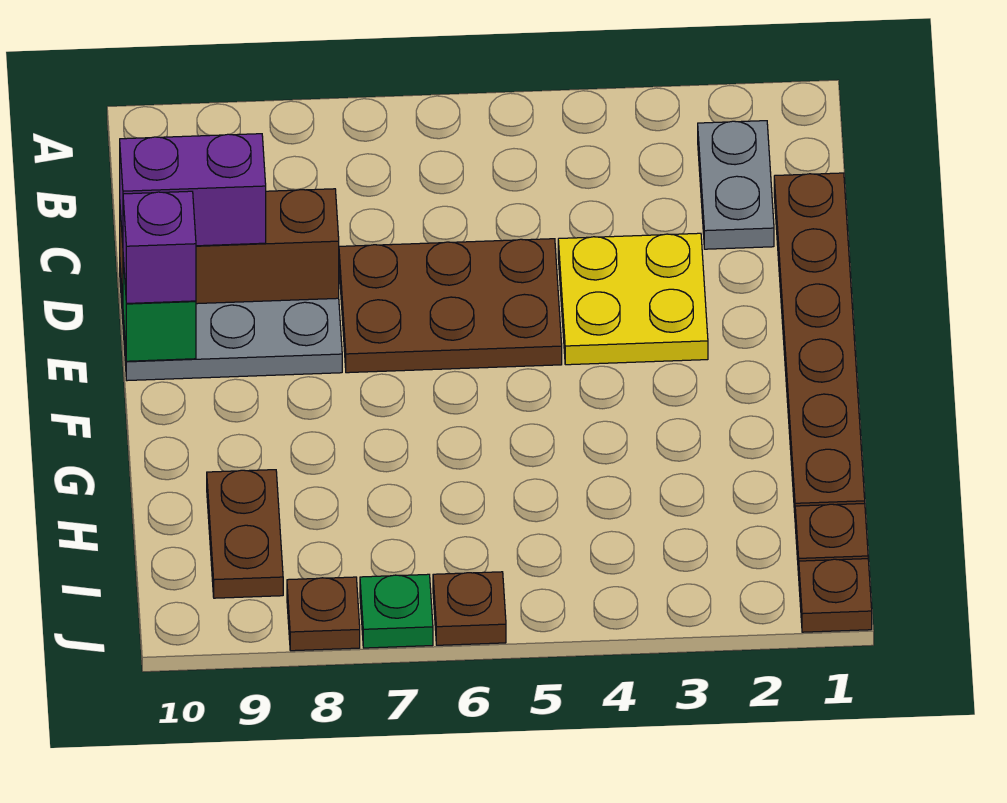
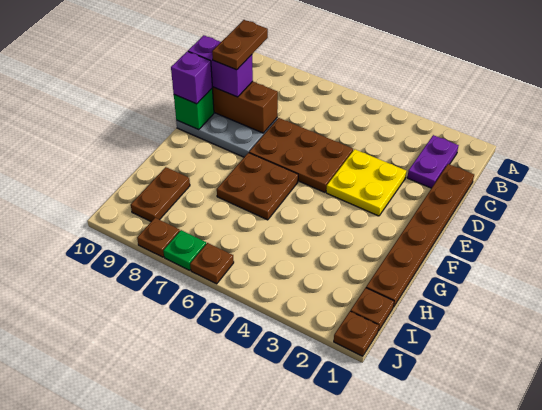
grey 1x2 plate [698,121,774,249] -> purple 1x2 plate [407,135,459,188]
none -> brown 1x2 plate [212,20,268,70]
none -> brown 2x2 plate [217,153,298,220]

